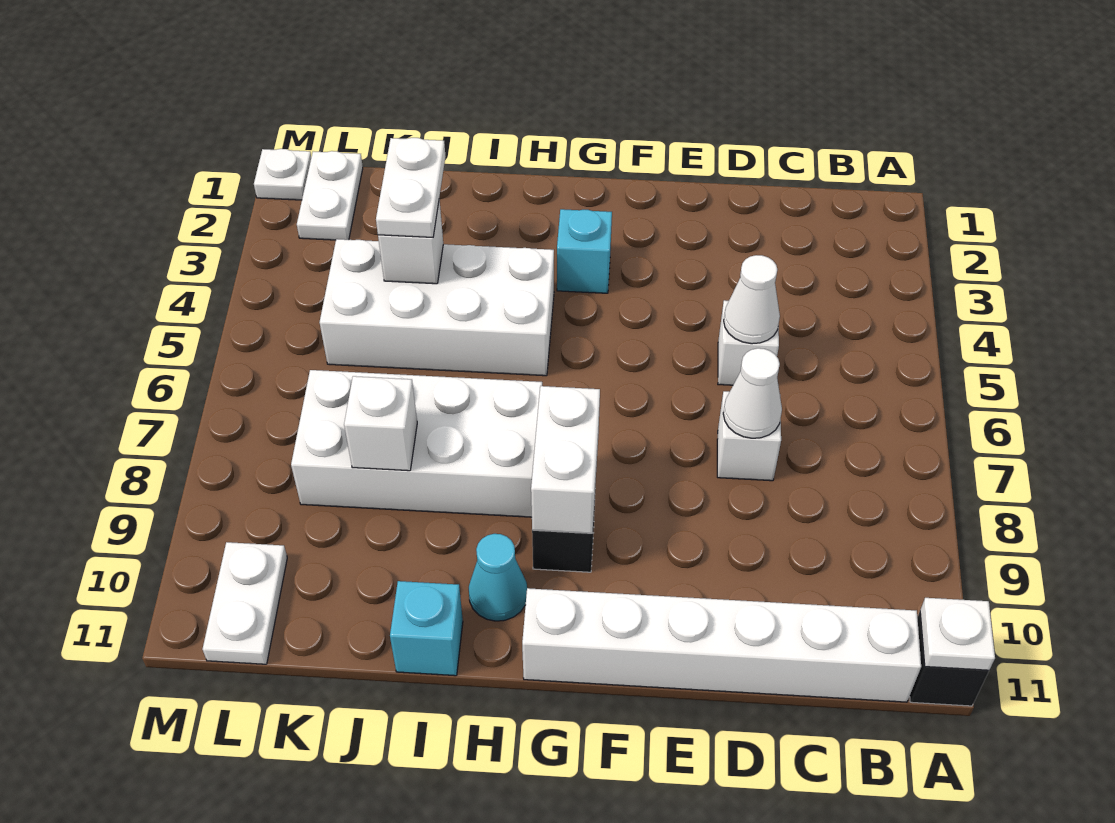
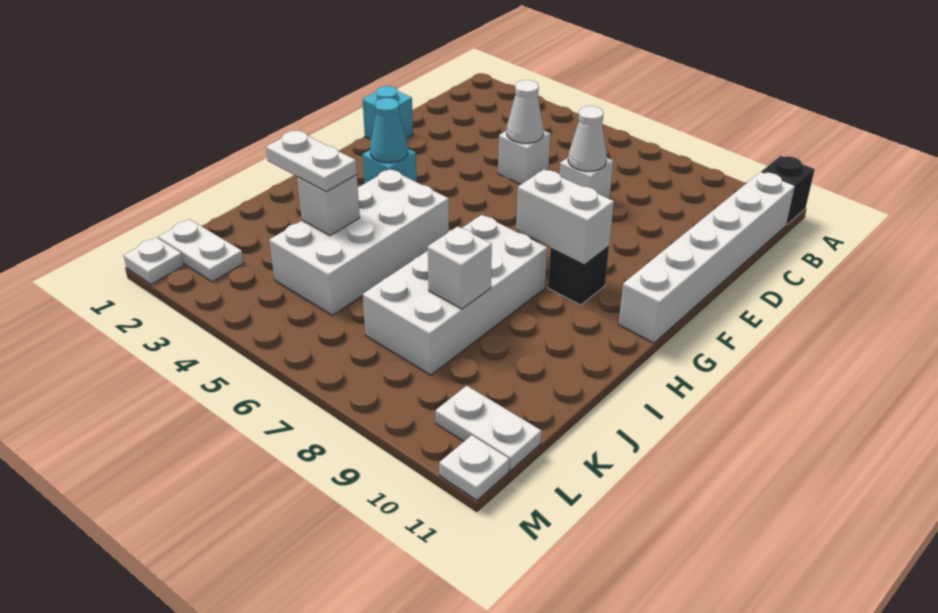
white 1x1 plate [920,598,995,670] -> white 1x1 plate moved to [439,435,509,500]
cyan 1x1 cone [469,534,527,621] -> cyan 1x1 cone moved to [370,98,408,163]
cyan 1x1 brick [390,581,463,676] -> cyan 1x1 brick moved to [363,86,413,140]

